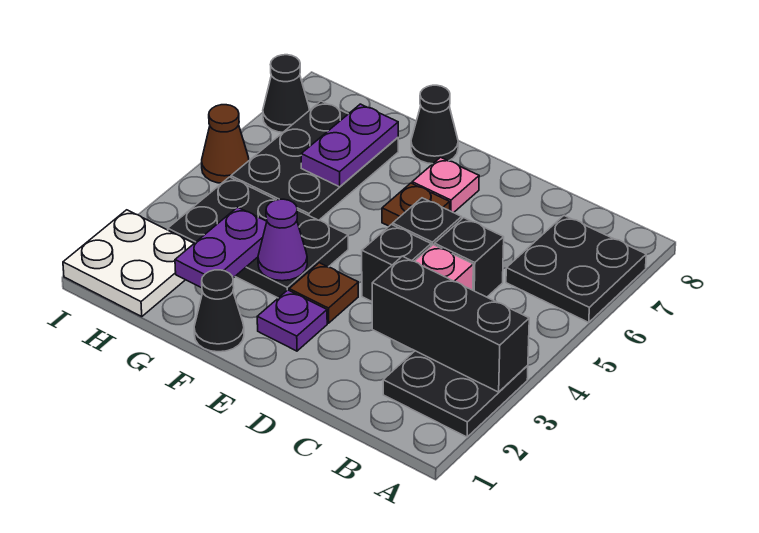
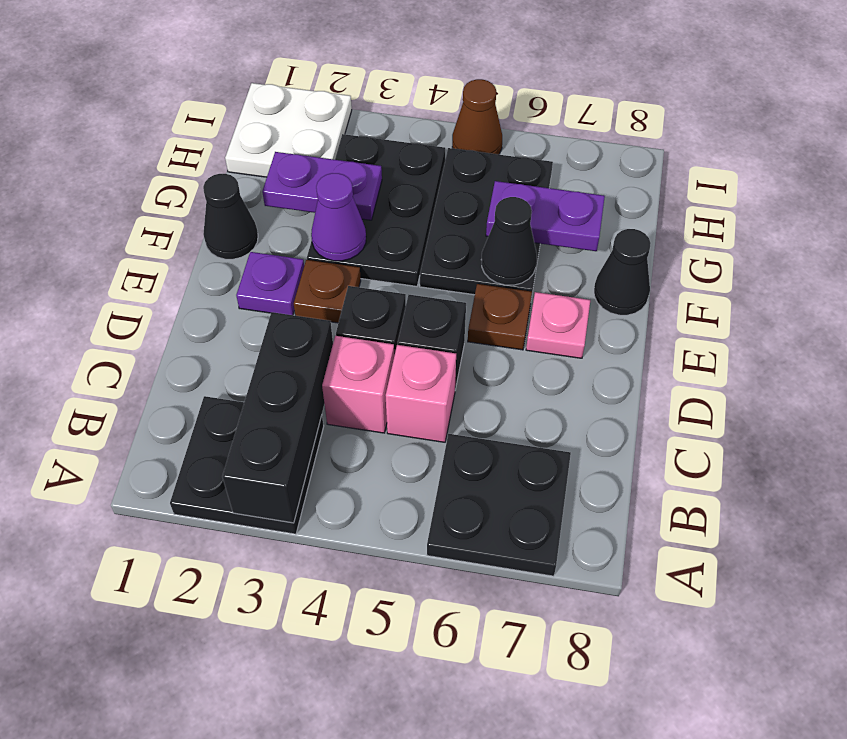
black 1x1 brick [435,218,504,297] -> pink 1x1 brick [386,345,456,442]
black 2x3 plate [231,101,398,220] -> black 2x3 plate turned to [420,148,553,298]
black 1x1 cone [263,55,309,132] -> black 1x1 cone moved to [481,197,537,285]

